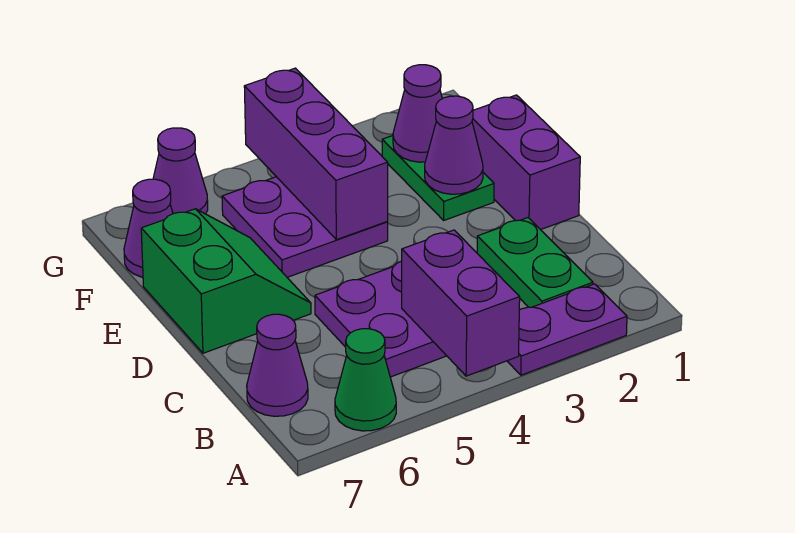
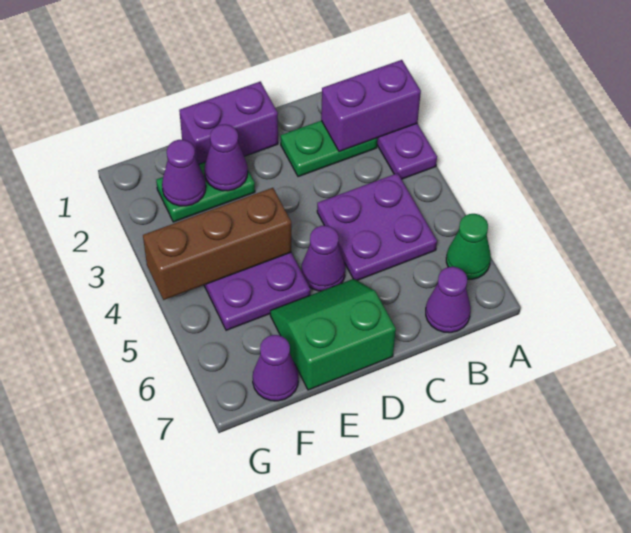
purple 1x2 brick [402,230,520,376] -> purple 1x2 brick moved to [321,60,421,152]
purple 1x3 brick [244,68,388,240] -> brown 1x3 brick [143,188,291,300]
purple 1x1 cone [153,128,208,214] -> purple 1x1 cone moved to [301,226,345,291]

